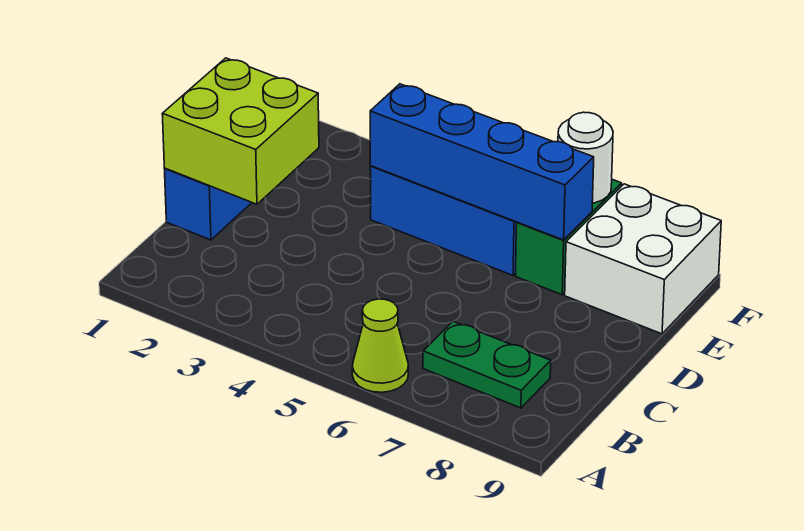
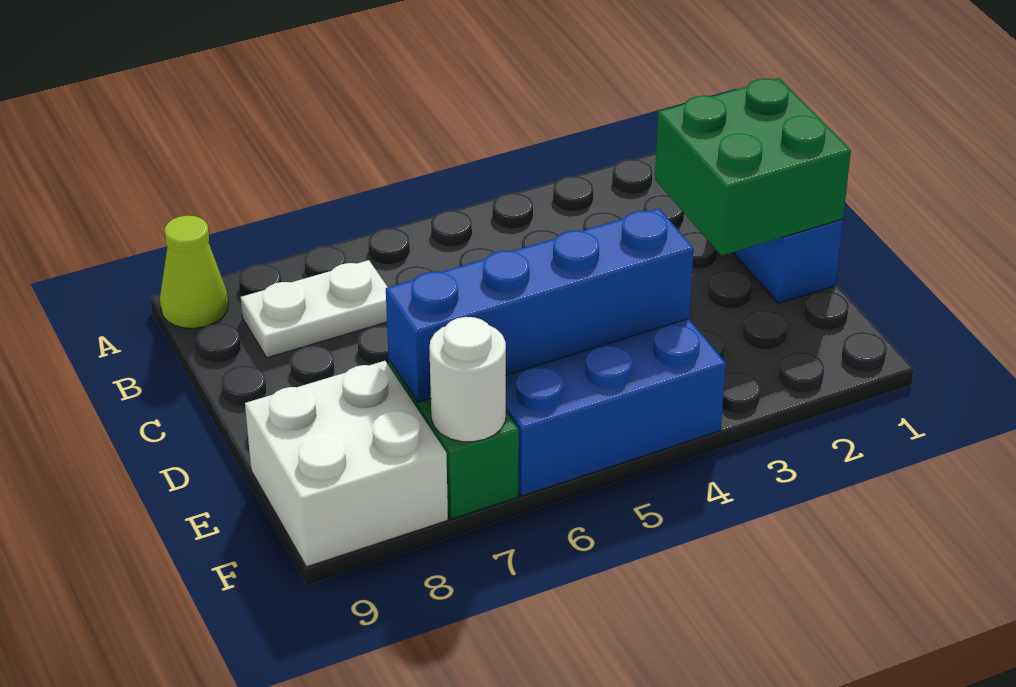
lime 1x1 cone [352,299,408,392] -> lime 1x1 cone moved to [160,216,228,328]
green 1x2 plate [423,321,551,408] -> white 1x2 plate [241,260,388,358]
lime 2x2 brick [162,58,319,204] -> green 2x2 brick [655,78,851,256]

